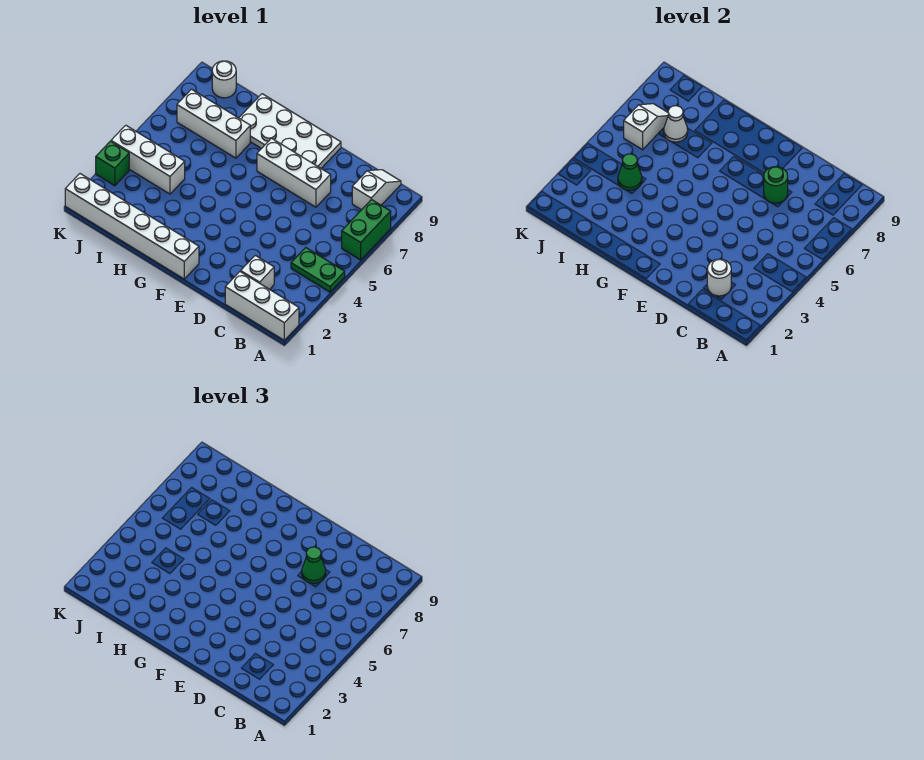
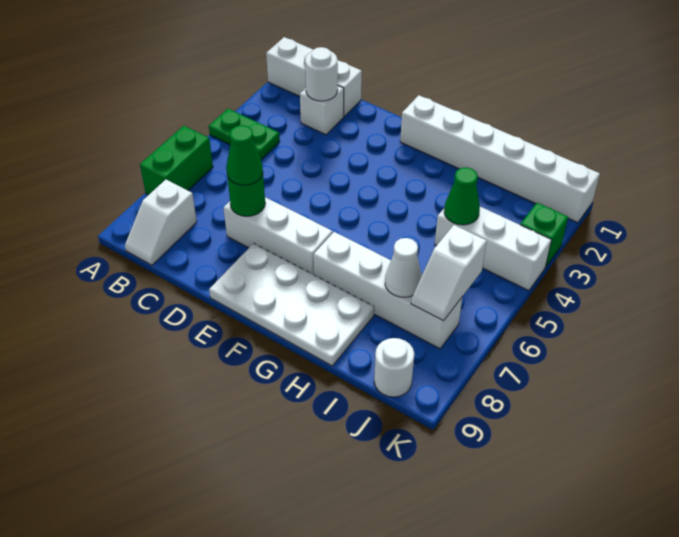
white 1x3 brick [177,89,250,158] -> white 1x4 brick [314,232,462,349]

